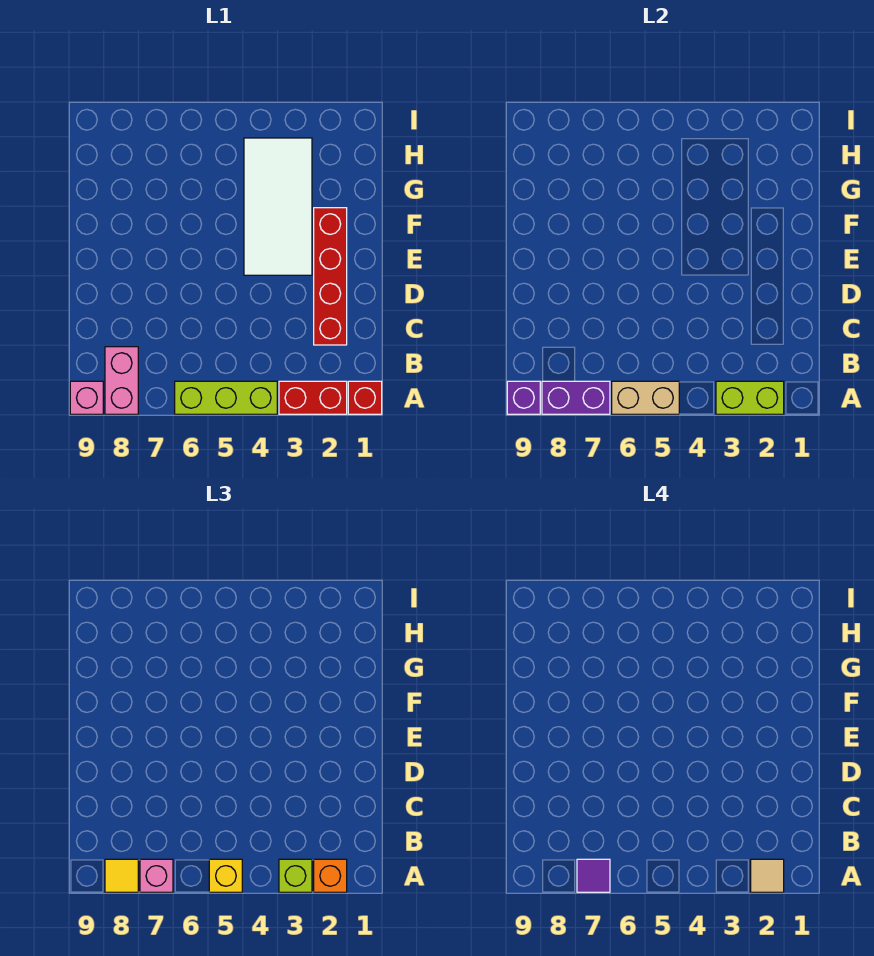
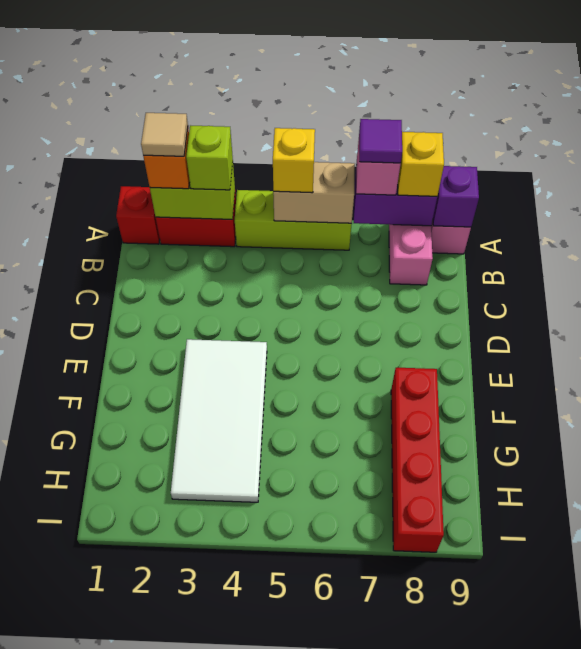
yellow 1x1 tile [105,859,138,892] -> yellow 1x1 brick [398,132,444,196]
red 1x4 brick [314,208,347,345] -> red 1x4 brick moved to [391,368,444,552]

